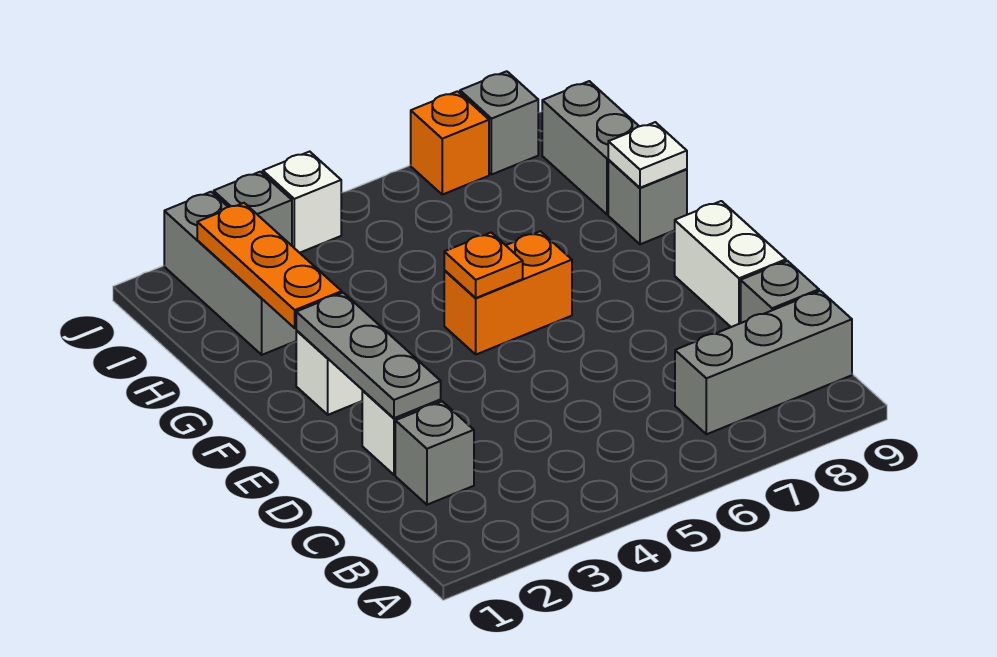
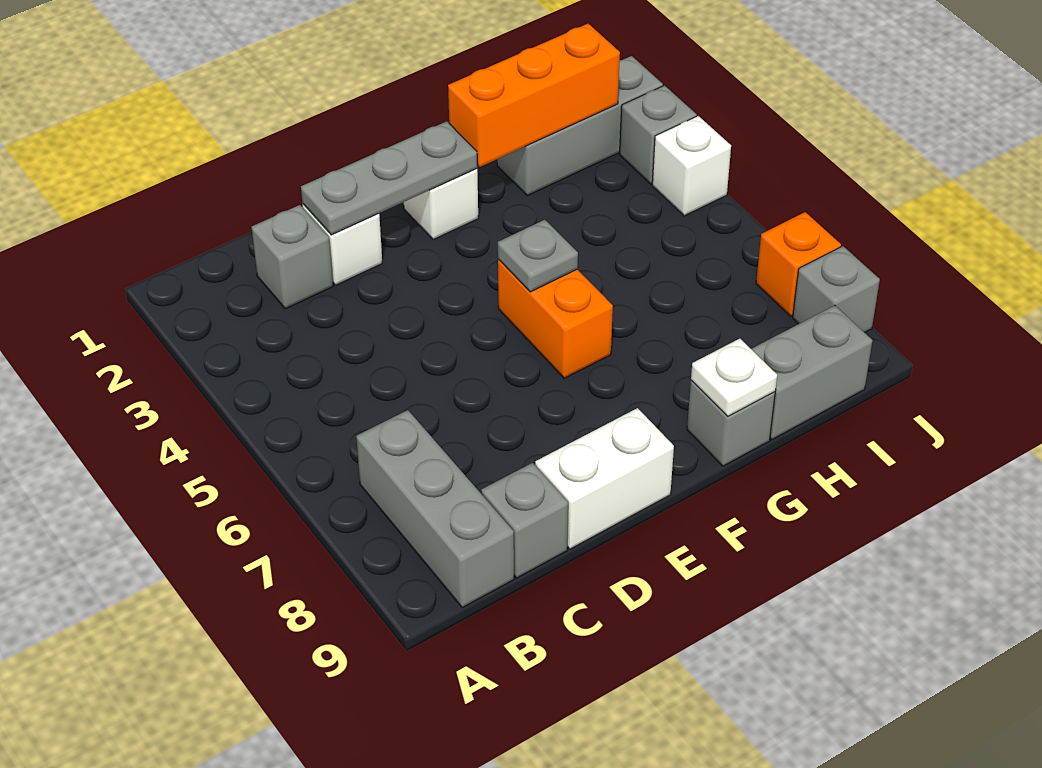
orange 1x1 plate [444,233,523,298] -> grey 1x1 plate [498,220,578,292]
orange 1x3 plate [197,203,342,328] -> orange 1x3 brick [448,24,620,167]

